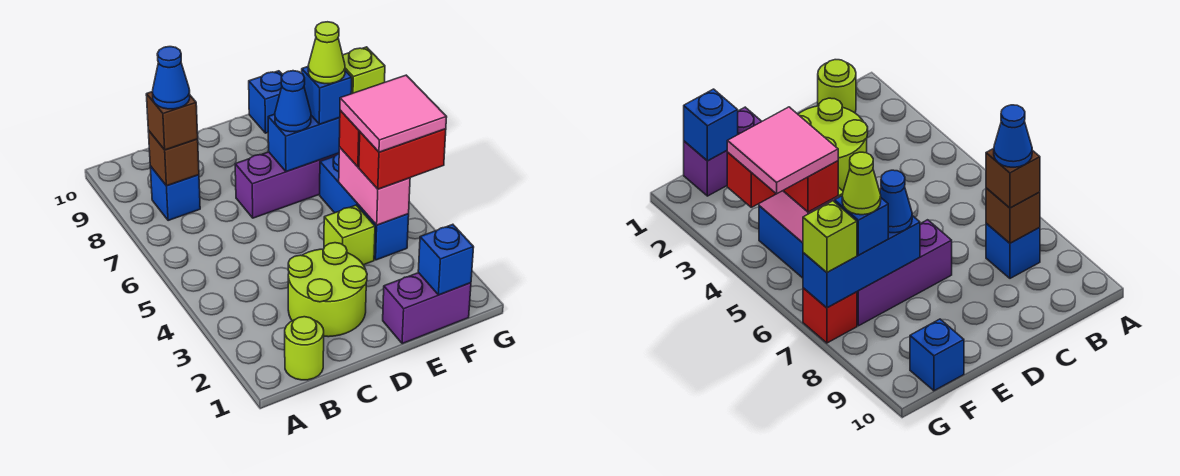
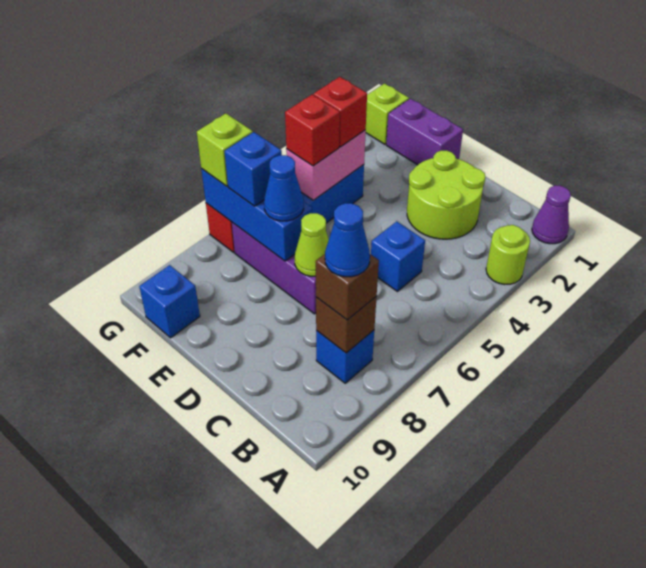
none -> purple 1x1 cone [532,186,571,244]
lime 1x1 round brick [285,317,324,380] -> lime 1x1 round brick moved to [486,225,530,285]
lime 1x1 brick [324,205,375,265] -> lime 1x1 brick moved to [366,83,409,144]
blue 1x1 brick [418,224,474,295] -> blue 1x1 brick moved to [371,221,425,291]
red 1x2 brick [359,129,446,189] -> red 1x1 brick [314,77,367,147]
pink 2x2 tile [340,75,447,152] -> none
lime 1x1 cone [308,22,345,84] -> lime 1x1 cone moved to [295,213,329,276]

